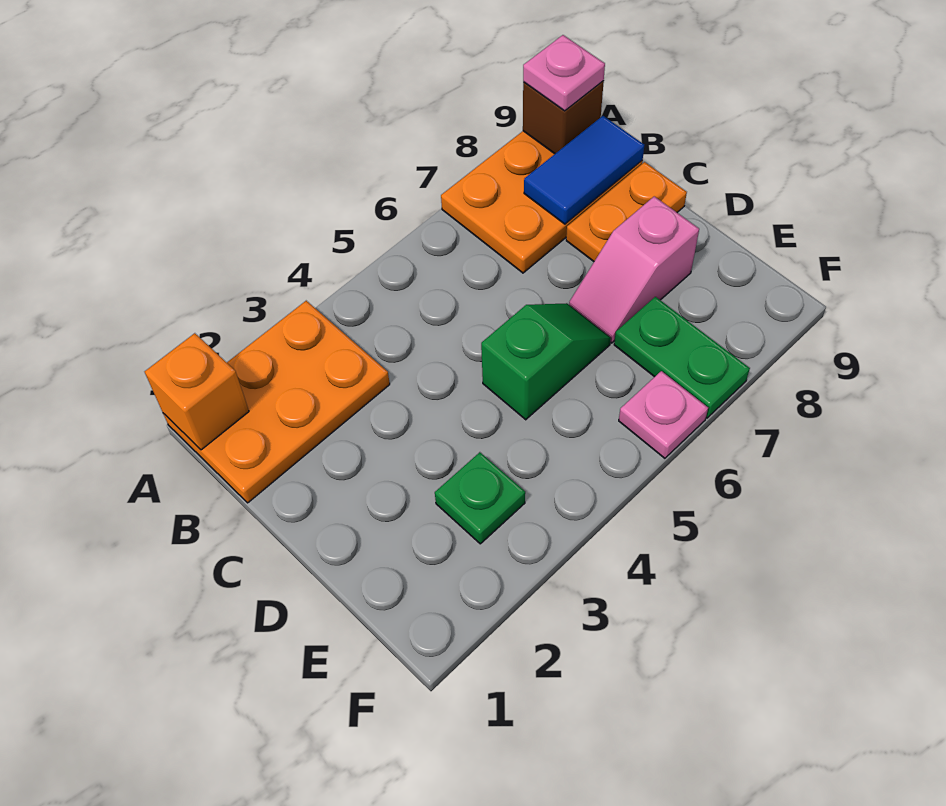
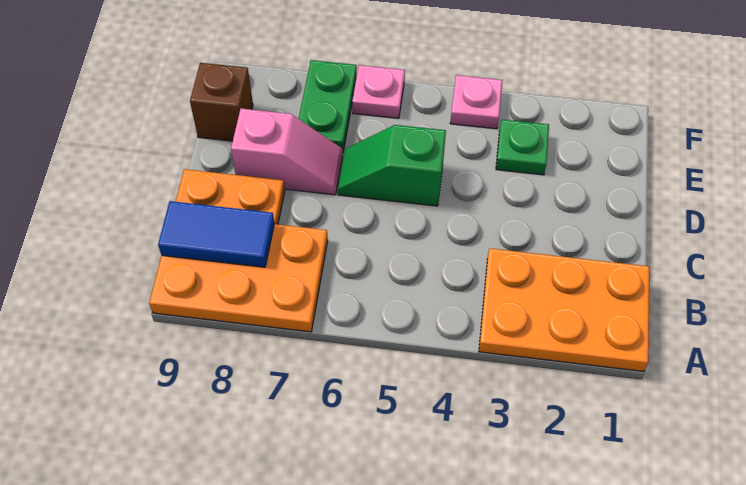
orange 1x1 brick [145,333,249,450] -> none
brown 1x1 brick [523,81,604,154] -> brown 1x1 brick moved to [190,63,253,141]
pink 1x1 plate [523,35,605,111] -> pink 1x1 plate moved to [450,75,503,129]

